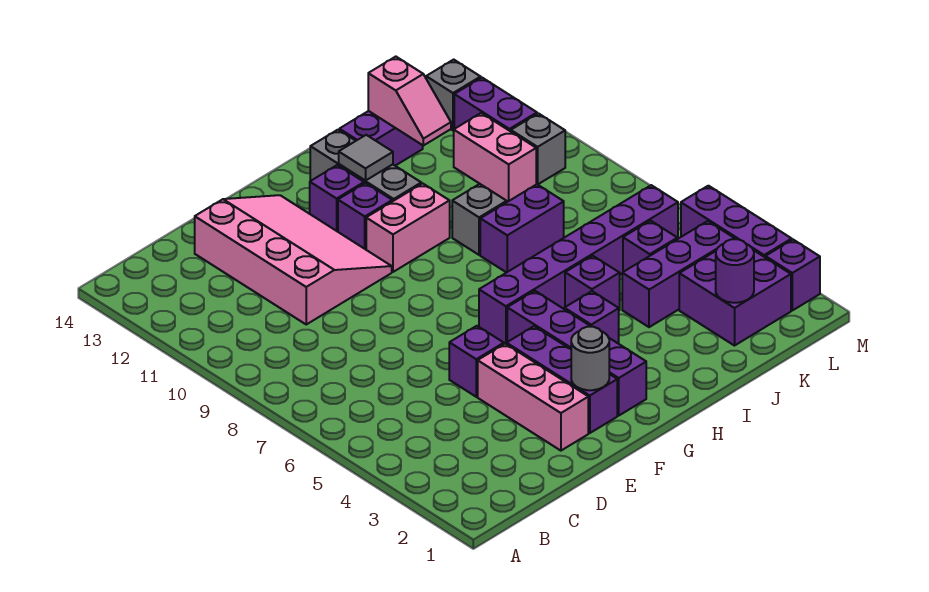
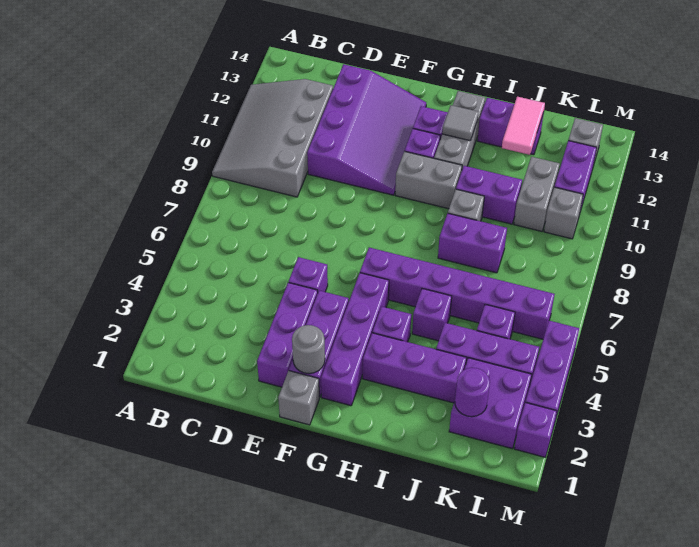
none -> grey 3x4 slope [212,79,333,197]
pink 3x4 slope [195,195,392,324] -> purple 3x4 slope [307,64,426,195]
pink 1x3 brick [478,344,588,451] -> purple 1x3 brick [257,283,318,387]
none -> grey 1x1 brick [278,371,319,425]
pink 1x2 brick [366,183,450,272] -> grey 1x2 brick [395,151,462,209]
none -> purple 1x3 brick [363,333,466,403]
none -> purple 1x2 brick [456,166,522,224]
pink 1x2 slope [368,57,451,146] -> pink 1x2 tile [502,97,545,155]
pink 1x2 brick [454,113,536,201] -> grey 1x2 brick [514,157,560,231]

